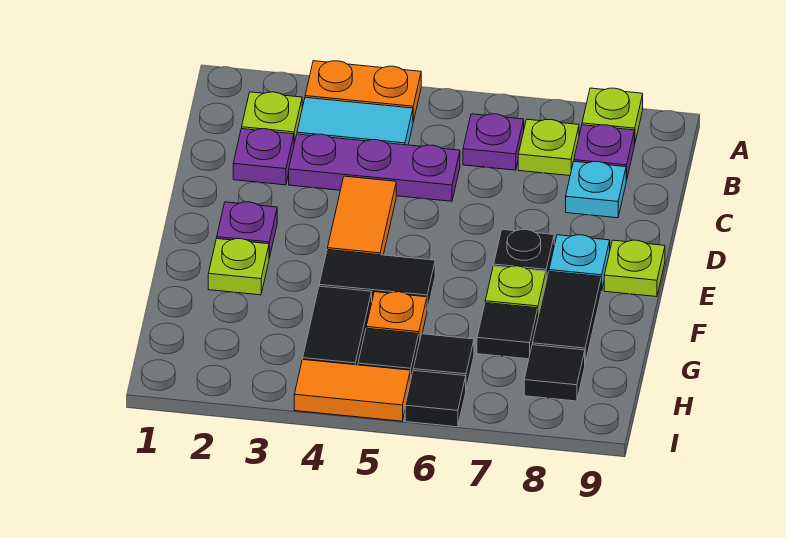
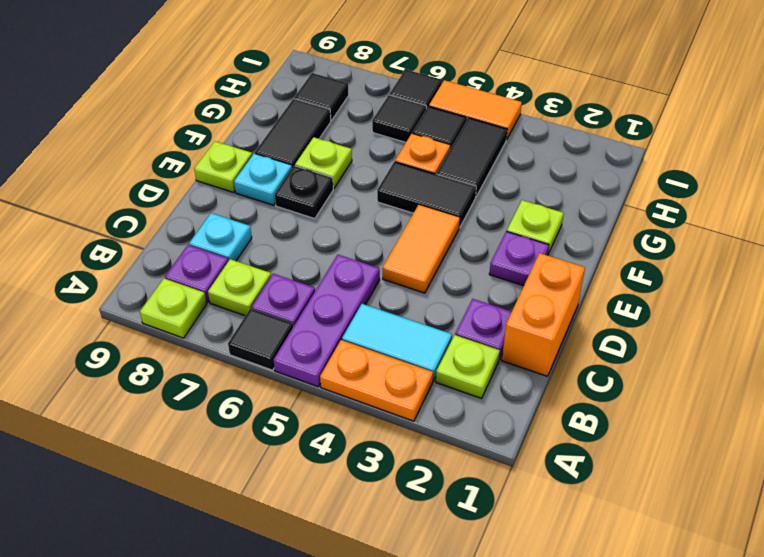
none -> orange 1x2 brick [502,253,585,376]
purple 1x3 plate [289,134,460,201] -> purple 1x3 plate turned to [274,255,380,387]
black 1x1 tile [477,303,538,359] -> black 1x1 tile moved to [228,309,293,370]

